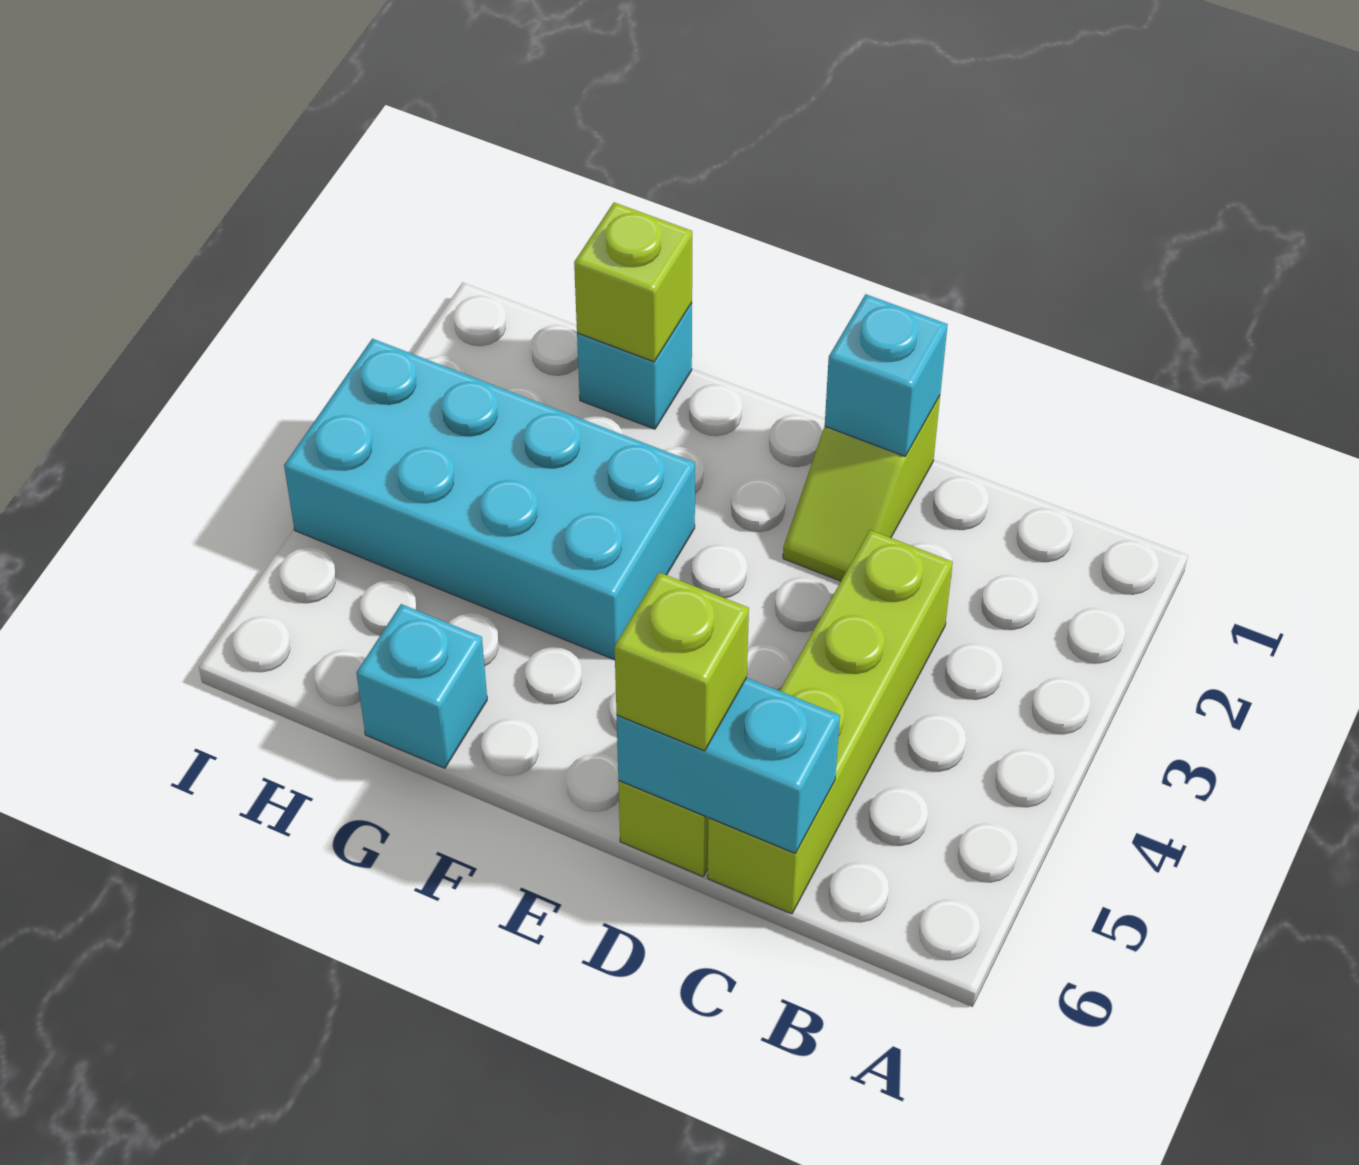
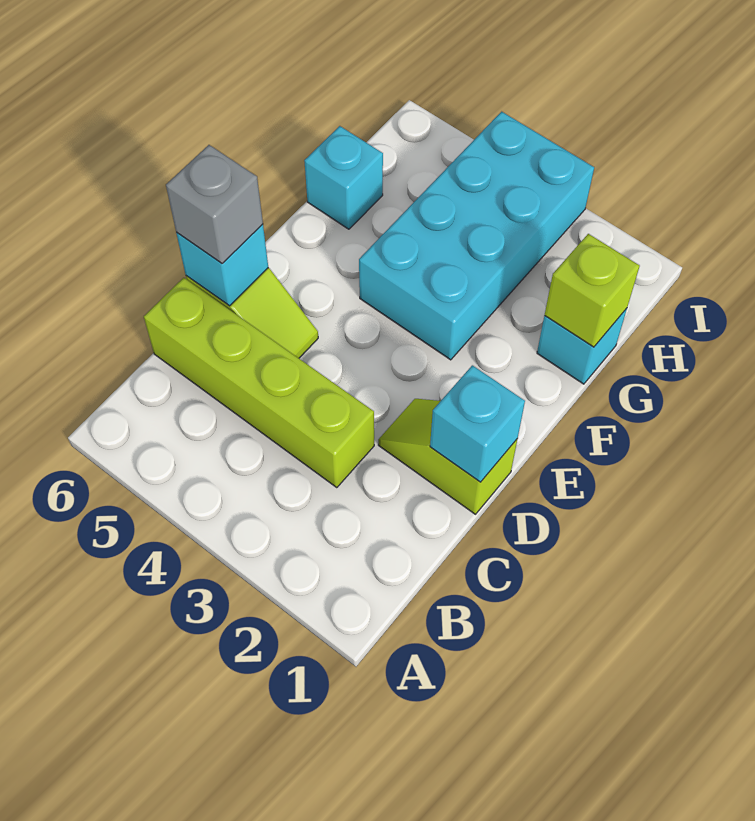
cyan 1x2 brick [617,678,840,854] -> cyan 1x1 brick [176,224,268,306]
lime 1x1 brick [615,572,749,751] -> grey 1x1 brick [166,145,263,264]

